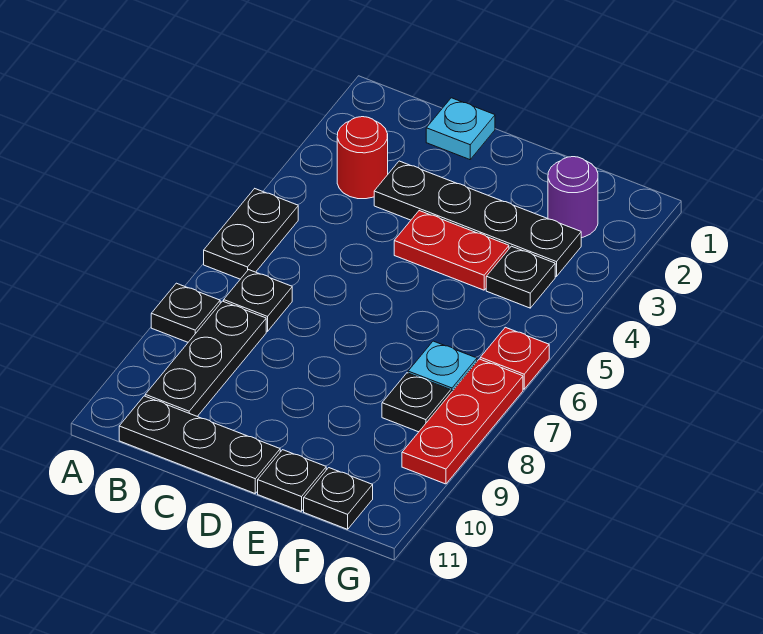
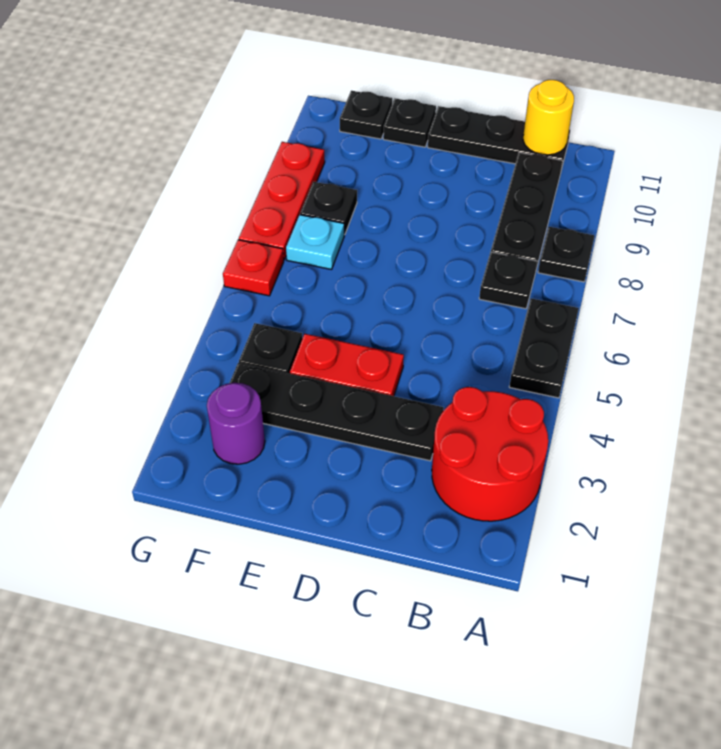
red 1x1 round brick [337,117,388,199] -> red 2x2 round brick [432,387,548,521]
none -> yellow 1x1 round brick [523,80,574,155]
cyan 1x1 plate [426,98,495,160] -> none

